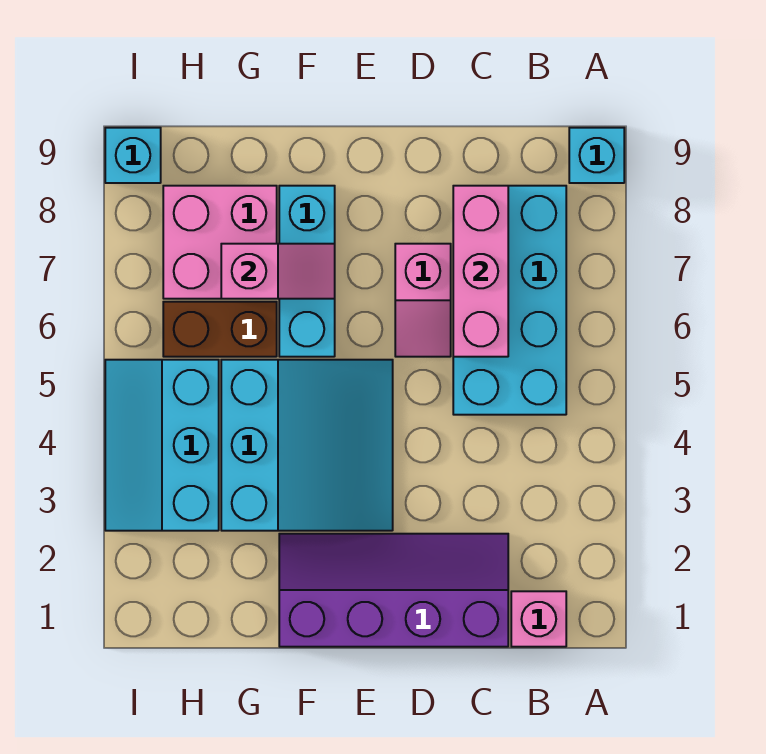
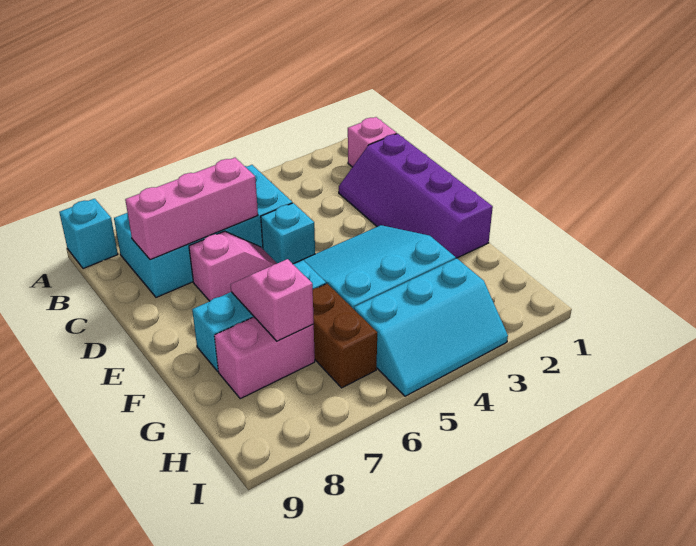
pink 2x2 brick [163,186,277,299] -> pink 1x2 brick [214,317,315,399]
cyan 1x1 brick [105,128,161,183] -> cyan 1x1 brick moved to [261,203,315,264]

